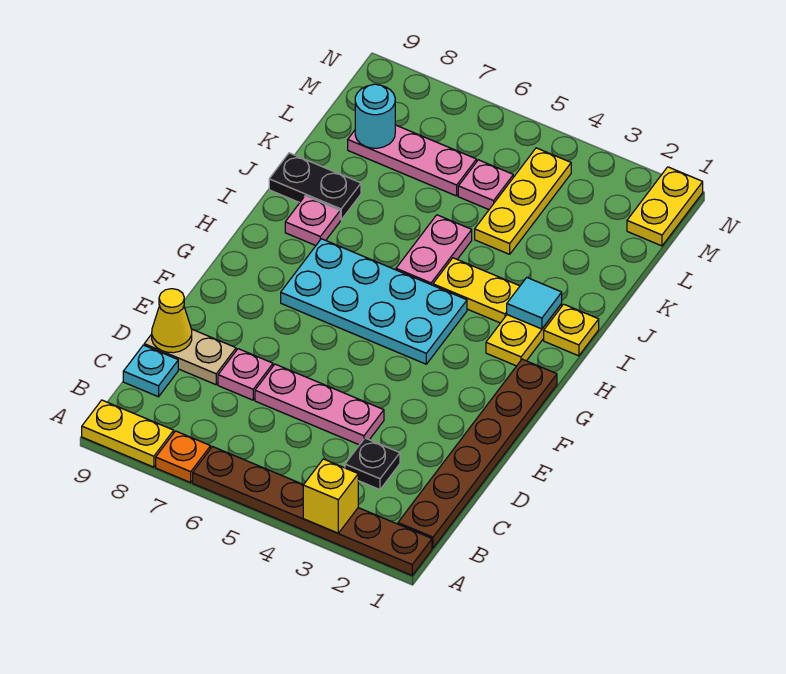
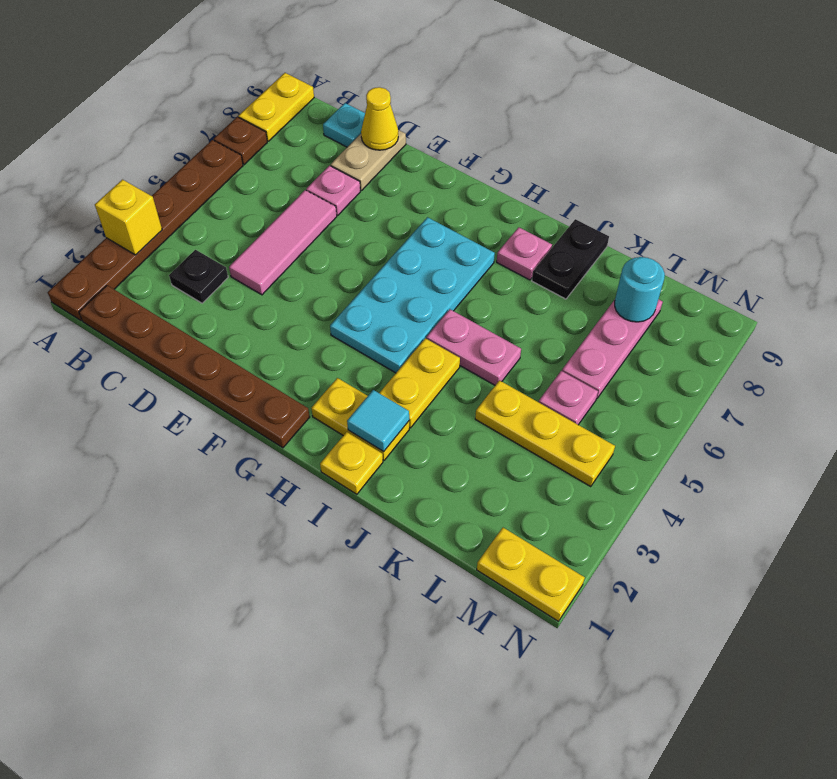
orange 1x1 plate [156,431,211,483] -> brown 1x1 plate [214,117,267,165]
pink 1x3 plate [255,364,384,445] -> pink 1x3 tile [229,190,337,295]

